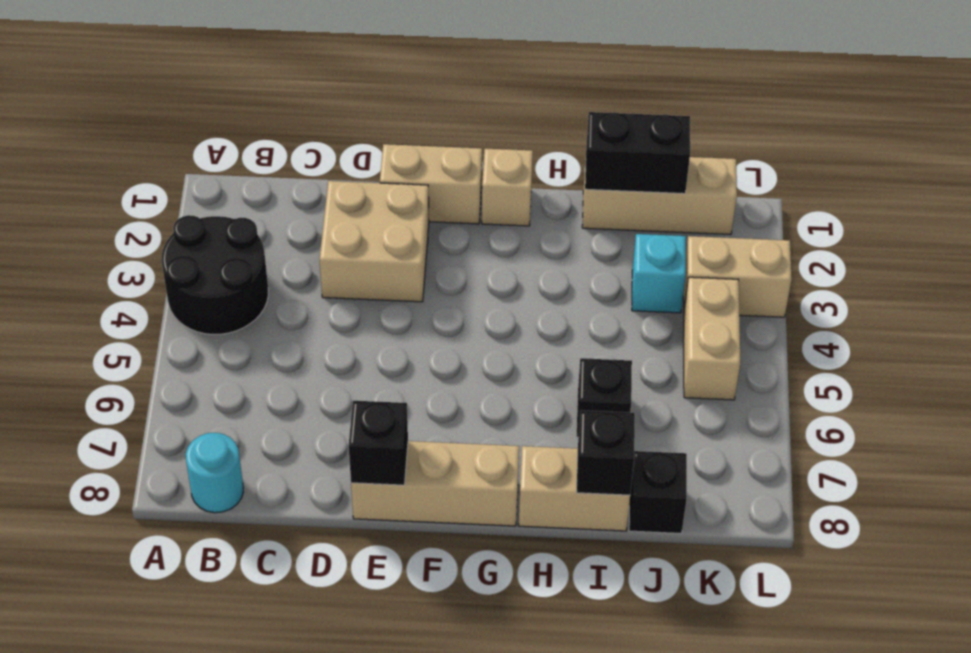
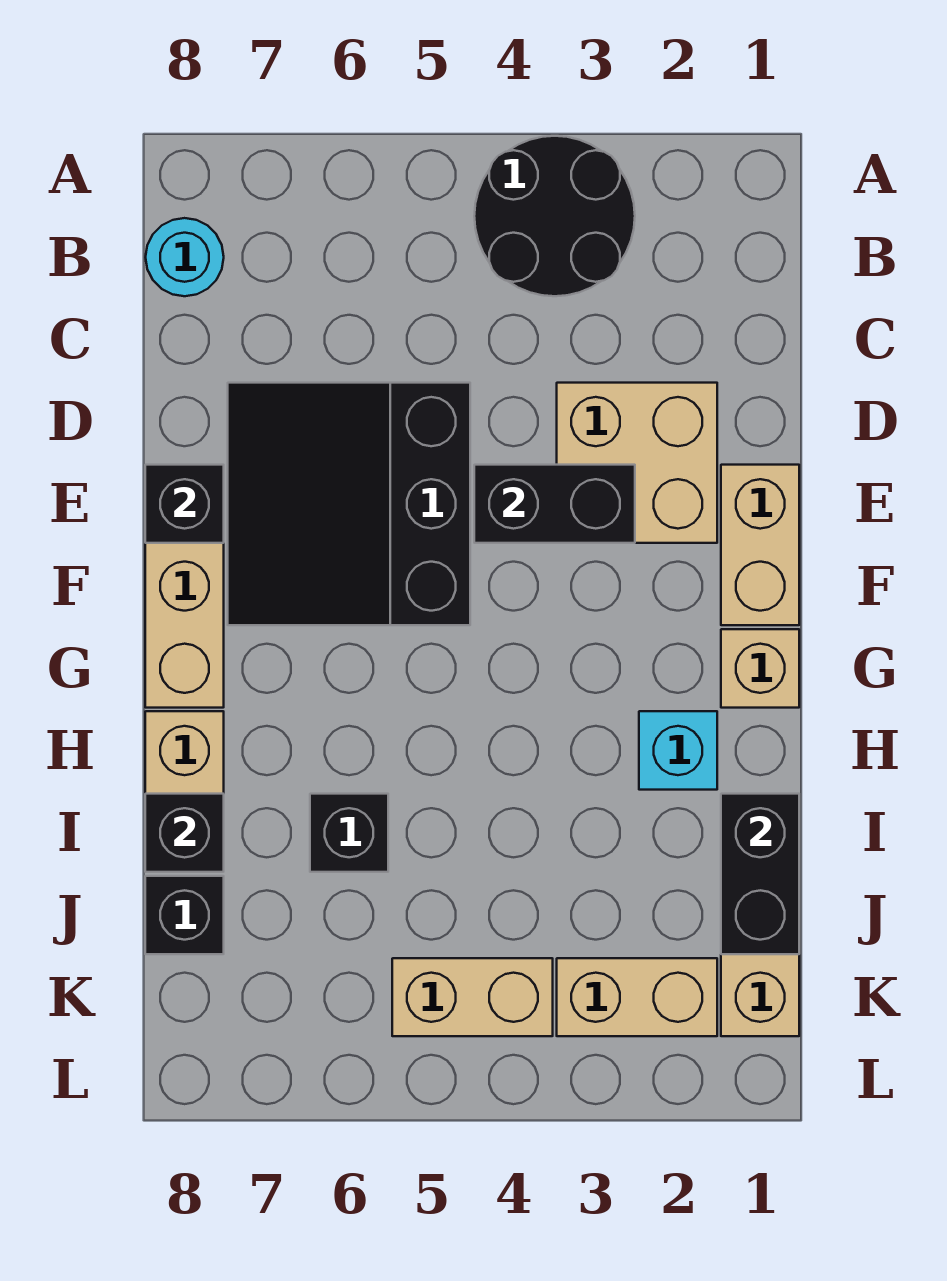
none -> black 3x3 slope [228,383,470,625]
none -> black 1x2 brick [474,465,635,543]
cyan 1x1 brick [632,234,686,313] -> cyan 1x1 brick moved to [639,711,717,790]
tan 1x2 brick [683,236,792,317] -> tan 1x2 brick turned to [557,958,717,1036]

